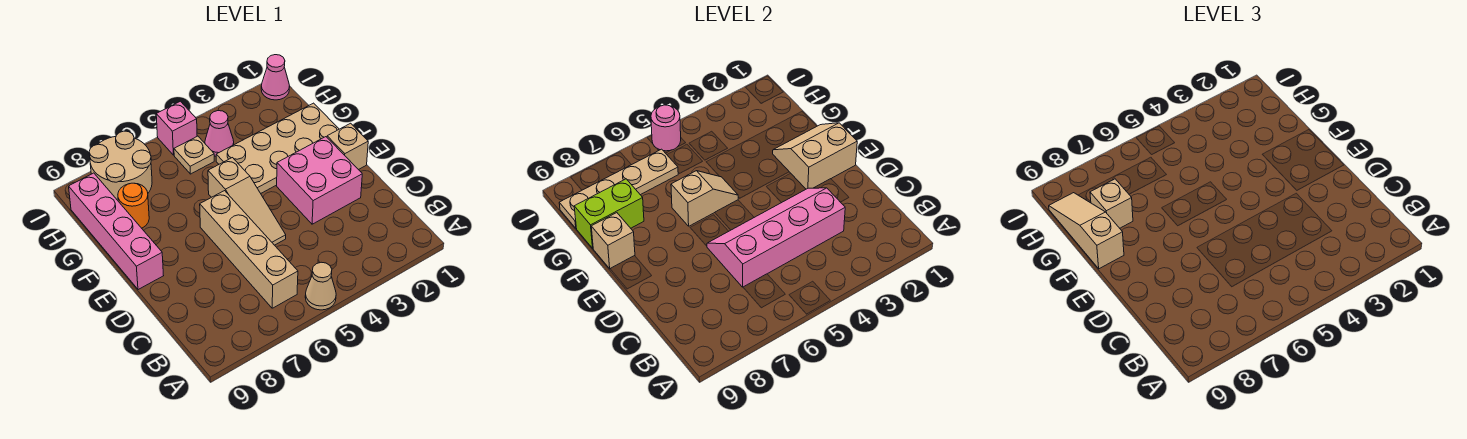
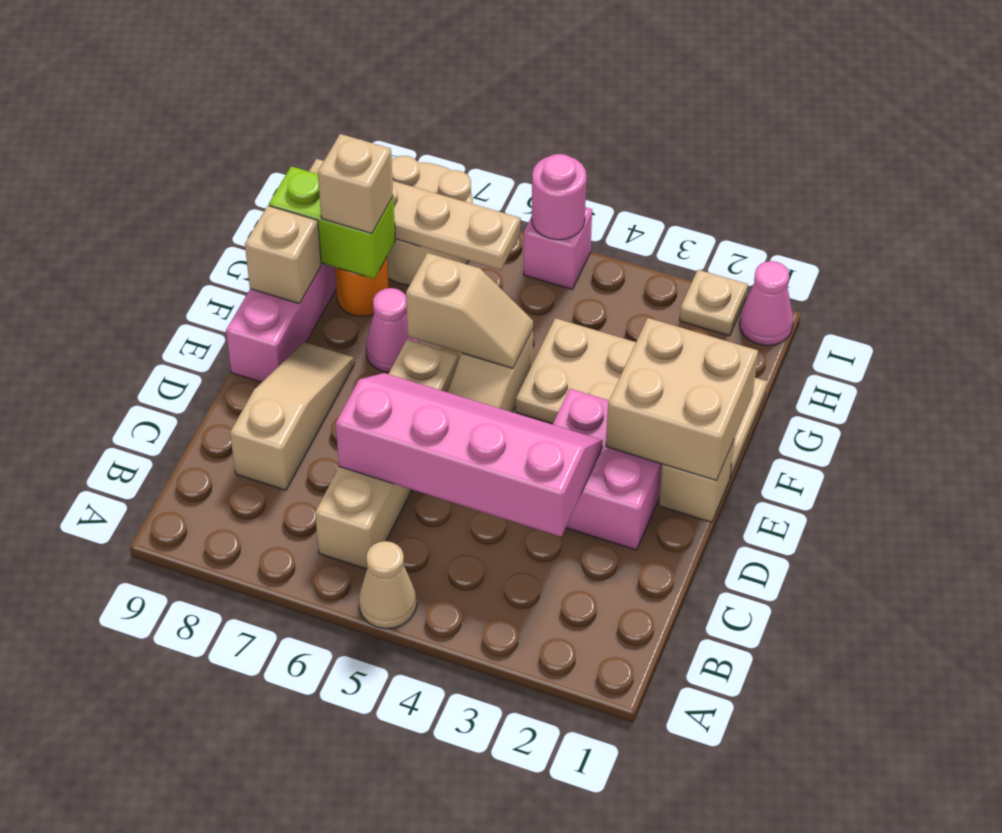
tan 2x2 slope [773,123,857,189] -> tan 2x2 brick [606,318,758,481]
tan 1x3 slope [1049,193,1124,269] -> tan 1x3 slope moved to [230,342,354,490]
pink 1x1 cone [205,111,234,156] -> pink 1x1 cone moved to [366,288,419,372]
tan 1x1 plate [174,136,214,174] -> tan 1x1 plate moved to [679,270,748,336]

